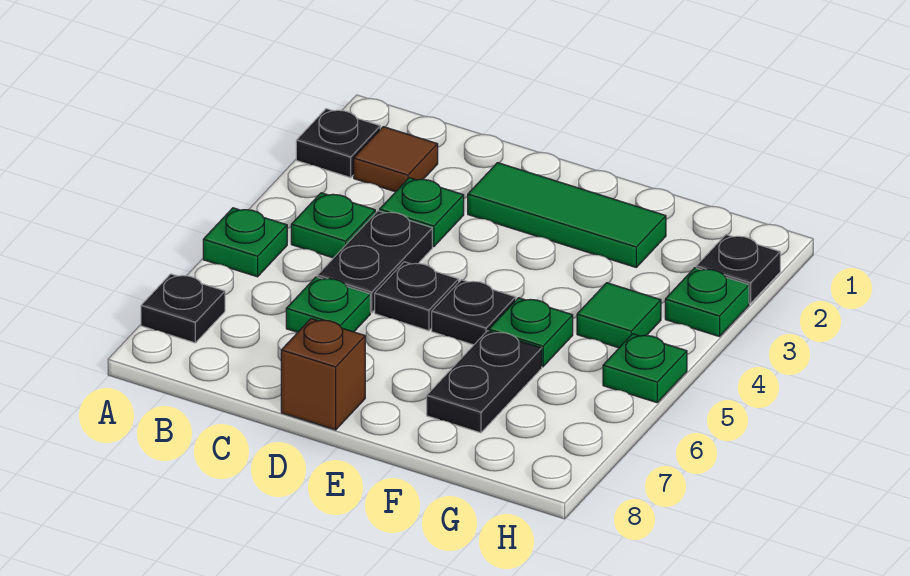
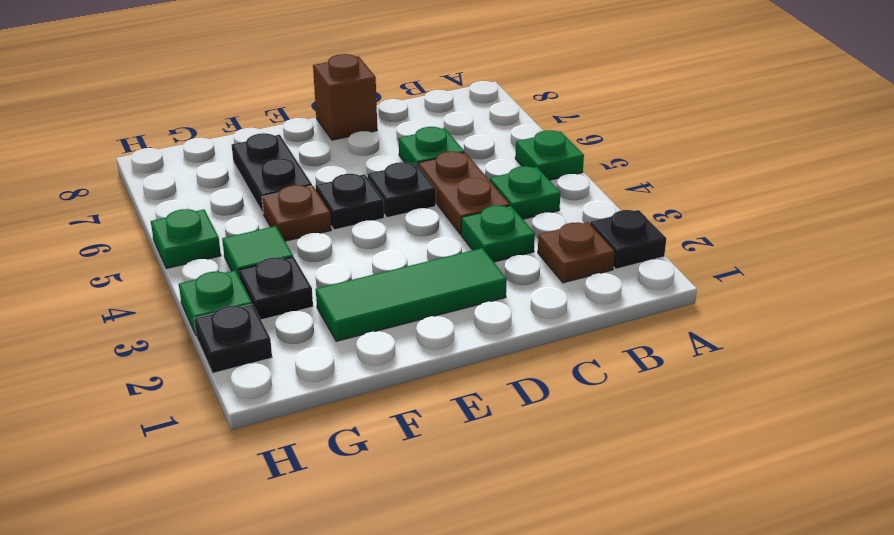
black 1x1 plate [141,274,225,343] -> black 1x1 plate moved to [239,257,313,320]
brown 1x1 tile [354,127,438,192] -> brown 1x1 plate [538,222,615,283]
black 1x2 plate [317,211,432,313] -> brown 1x2 plate [418,151,510,234]
green 1x1 plate [489,298,573,367] -> brown 1x1 plate [262,185,331,241]

